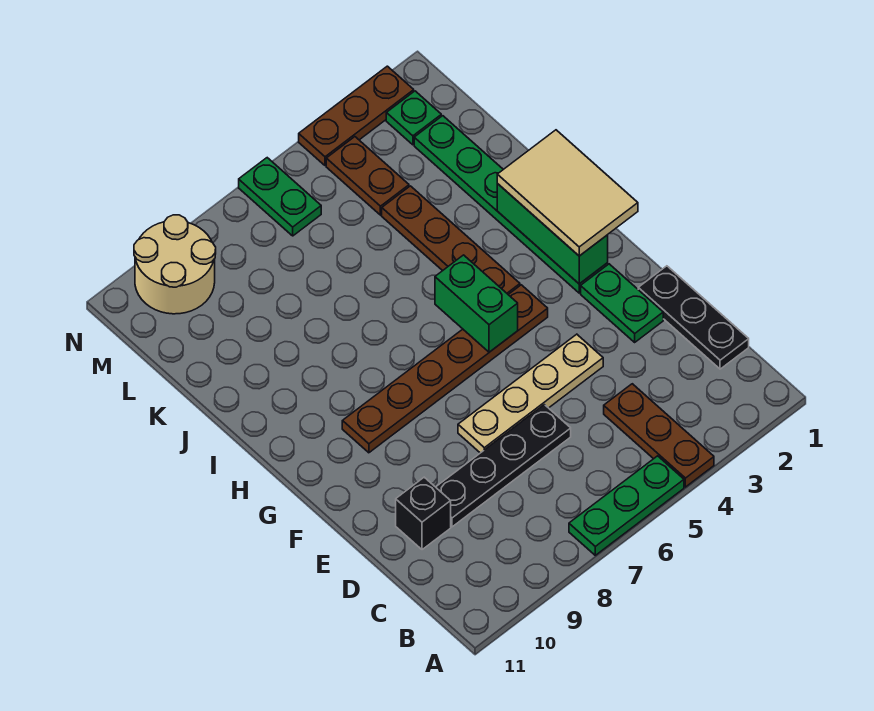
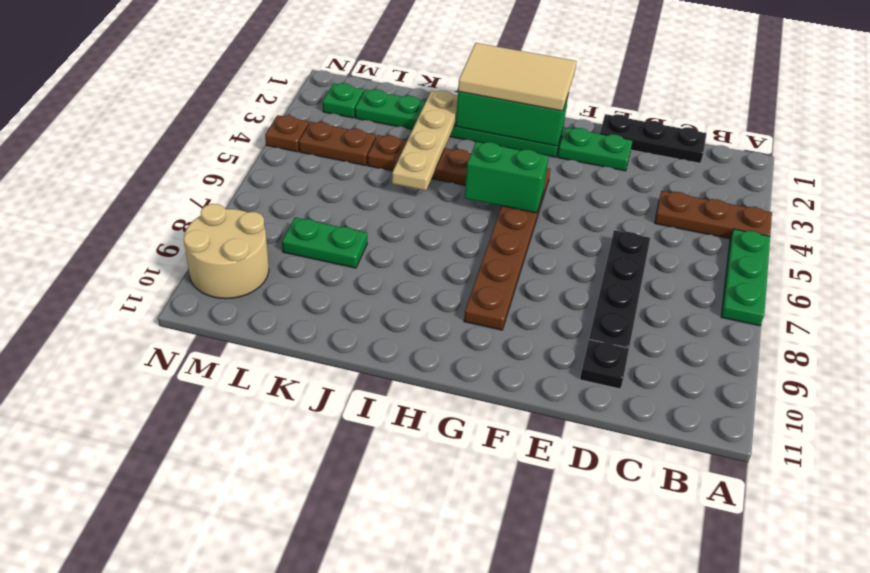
black 1x1 brick [396,477,451,550] -> black 1x1 plate [580,339,629,389]
tan 1x4 plate [458,334,603,453] -> tan 1x4 plate moved to [392,90,458,190]
green 1x2 plate [239,158,321,236] -> green 1x2 plate moved to [282,217,367,268]
brown 1x3 plate [299,66,414,166] -> brown 1x1 plate [265,115,309,152]

